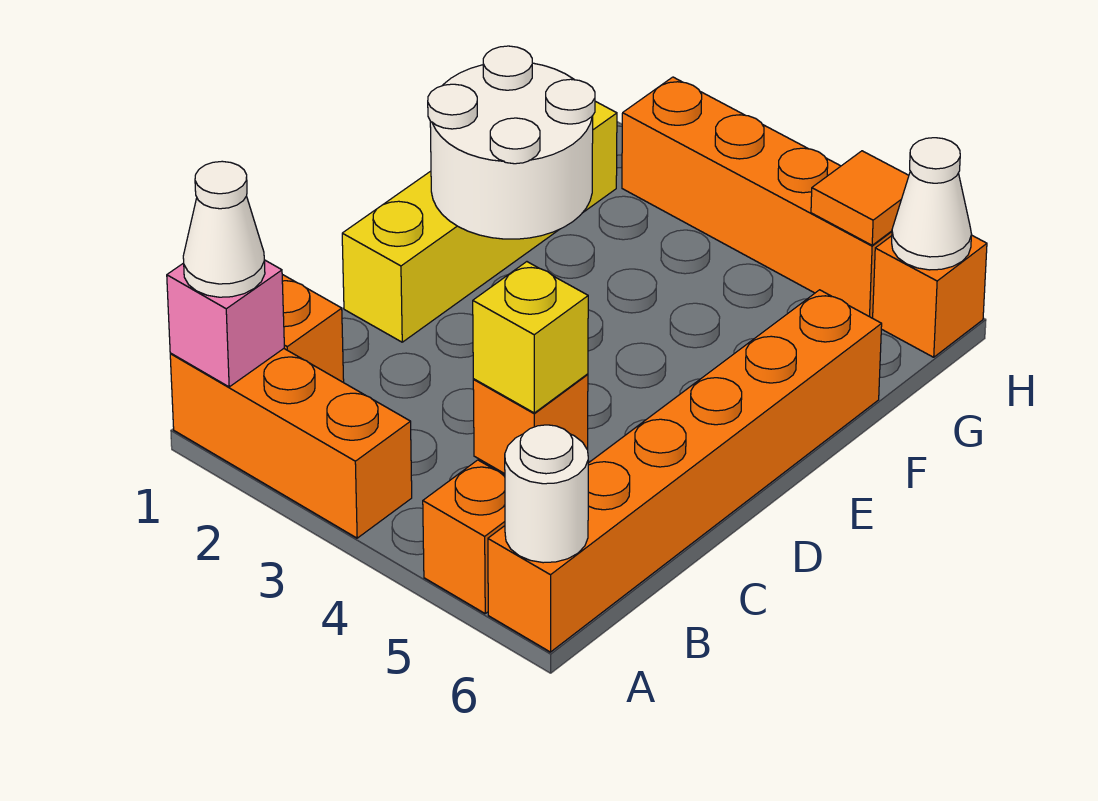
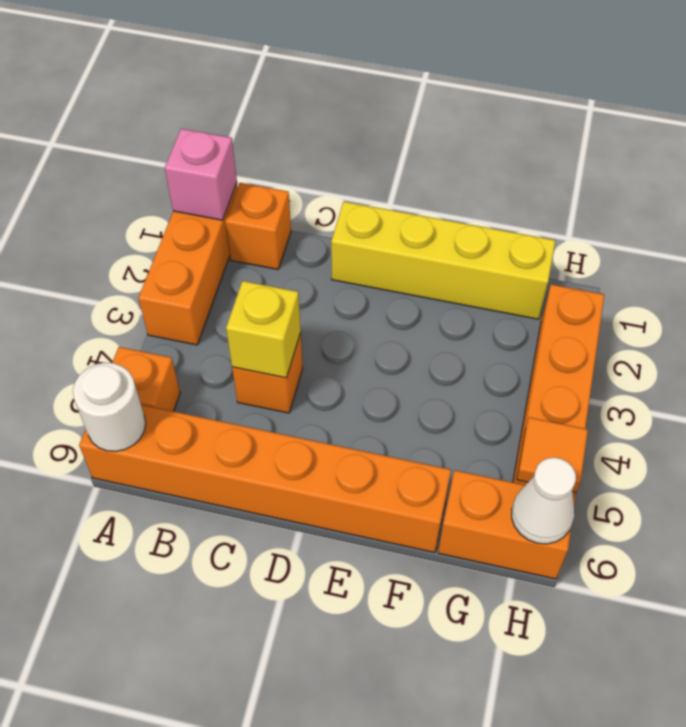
white 1x1 cone [183,161,265,297] -> none
white 2x2 round brick [428,46,595,239] -> none
orange 1x1 brick [873,235,987,357] -> orange 1x2 brick [438,470,576,579]

